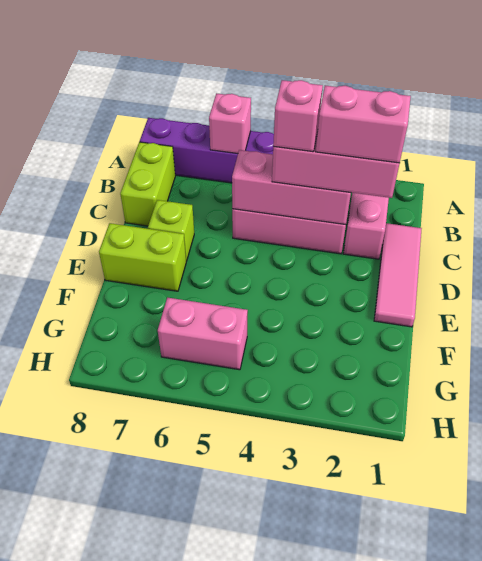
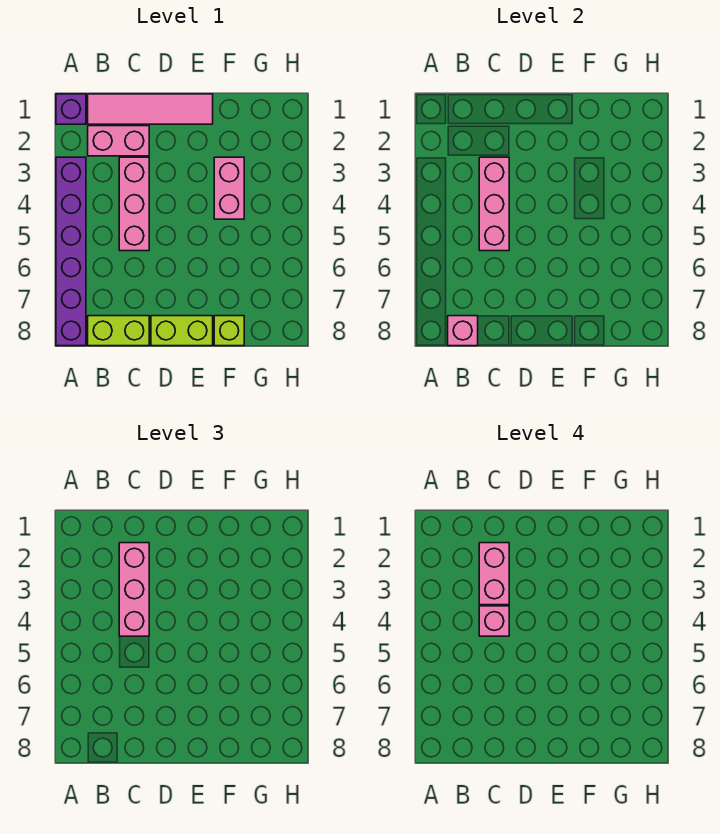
none -> purple 1x1 brick [56,94,86,124]
pink 1x1 brick [209,93,251,154] -> pink 1x1 brick moved to [448,316,478,346]
pink 1x3 tile [374,223,422,327] -> pink 1x4 tile [88,94,213,124]
lime 1x1 brick [148,200,194,261] -> lime 1x1 brick moved to [214,316,244,346]
lime 1x2 brick [99,223,186,291] -> lime 1x2 brick turned to [151,316,213,346]
pink 1x2 brick [158,298,248,370] -> pink 1x2 brick moved to [214,157,244,219]

